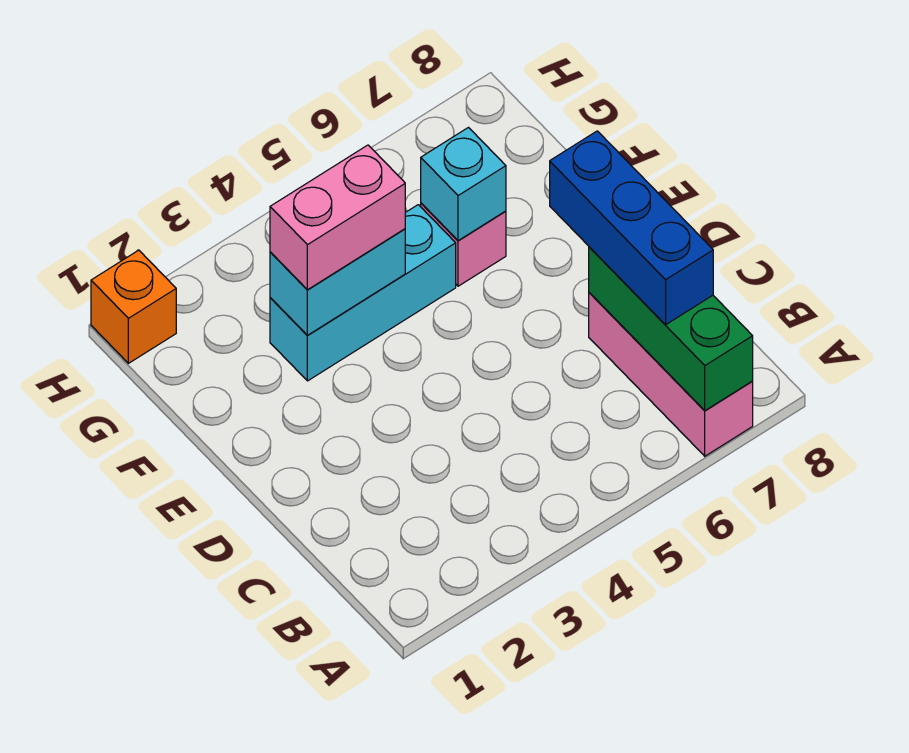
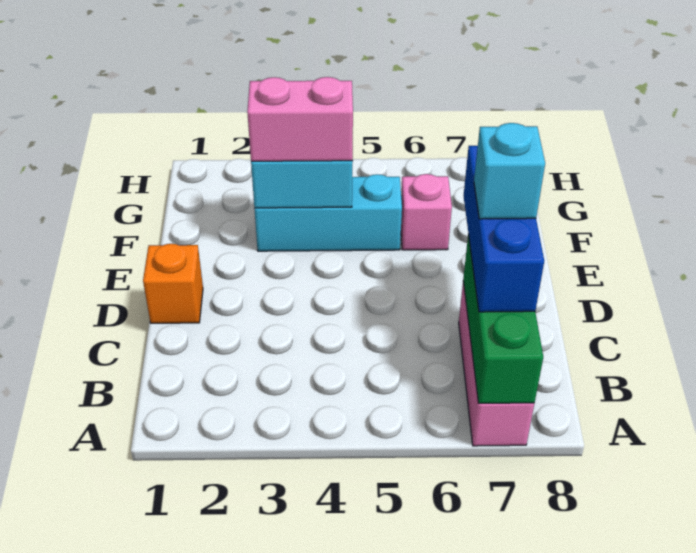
cyan 1x1 brick [421,128,506,241] -> cyan 1x1 brick moved to [474,123,545,219]
orange 1x1 brick [91,250,176,363] -> orange 1x1 brick moved to [143,244,203,323]

